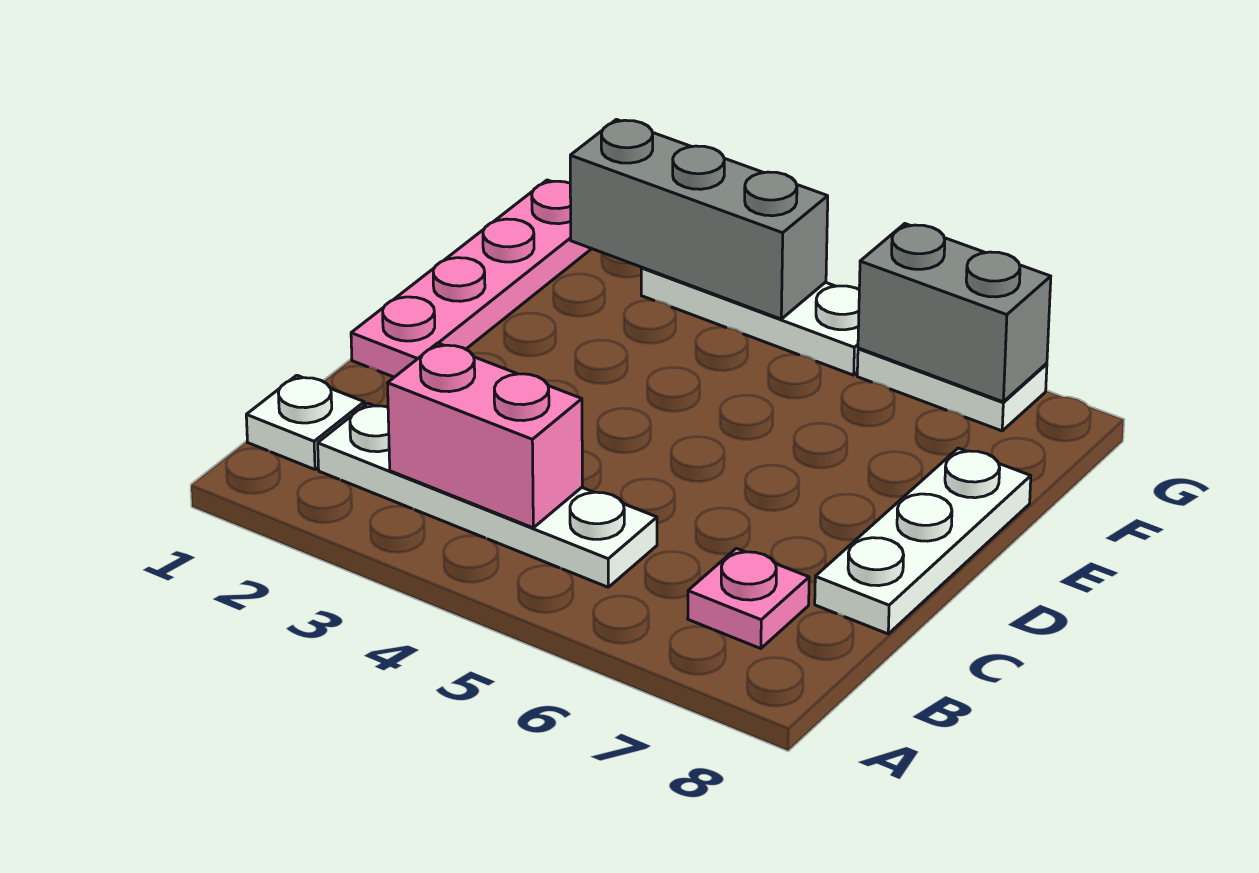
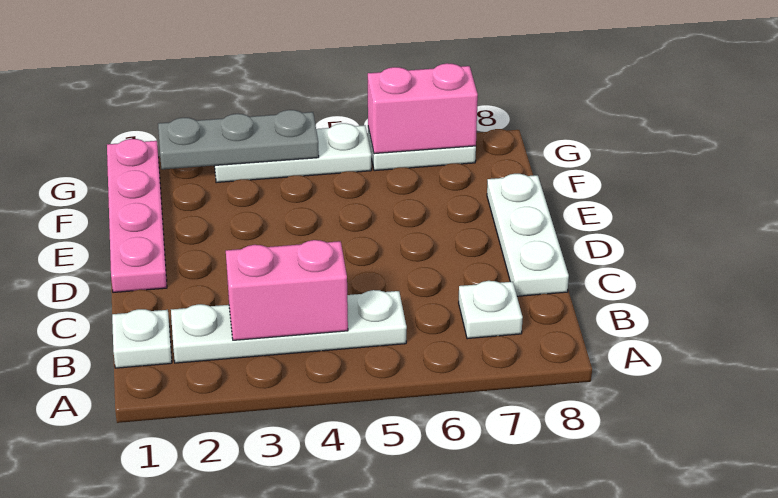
pink 1x1 plate [688,548,809,649] -> white 1x1 plate [459,281,523,339]
grey 1x3 brick [570,119,828,319] -> grey 1x3 plate [158,110,319,169]
grey 1x2 brick [858,224,1051,402] -> pink 1x2 brick [368,63,478,154]

